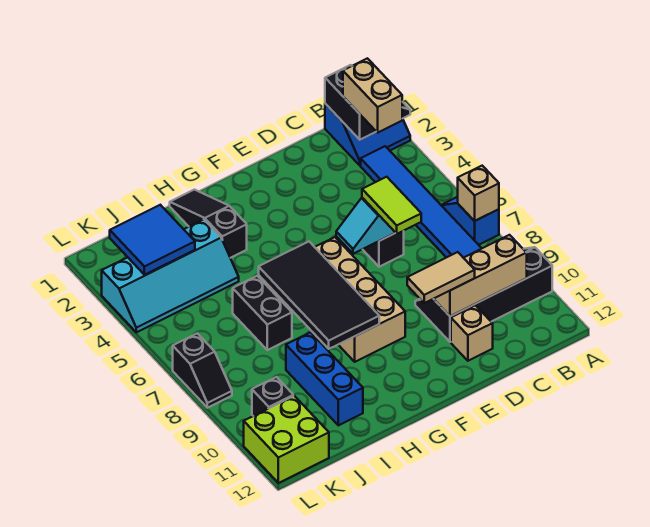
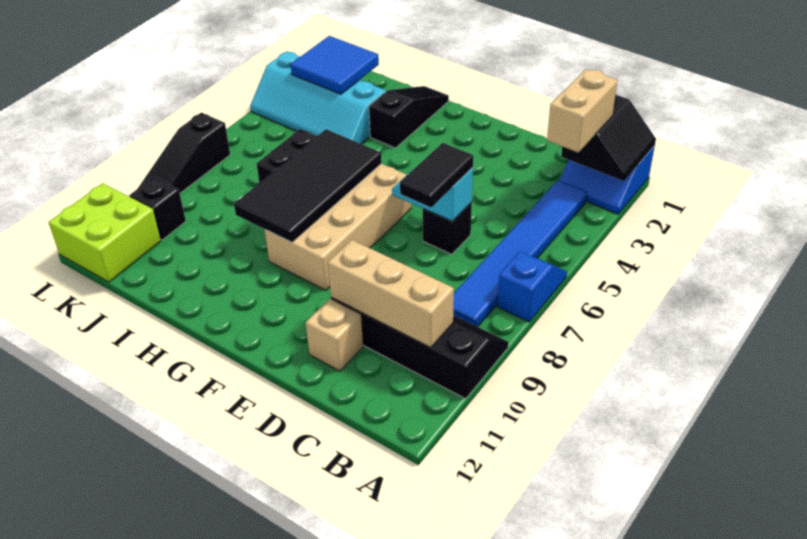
tan 1x1 brick [458,166,499,221] -> none
lime 1x2 tile [362,177,421,234] -> black 1x2 tile [400,143,473,207]
tan 1x2 tile [407,252,475,303] -> none
blue 1x3 brick [286,332,363,425] -> none
black 1x2 slope [173,333,232,408] -> black 1x3 slope [138,113,230,193]

